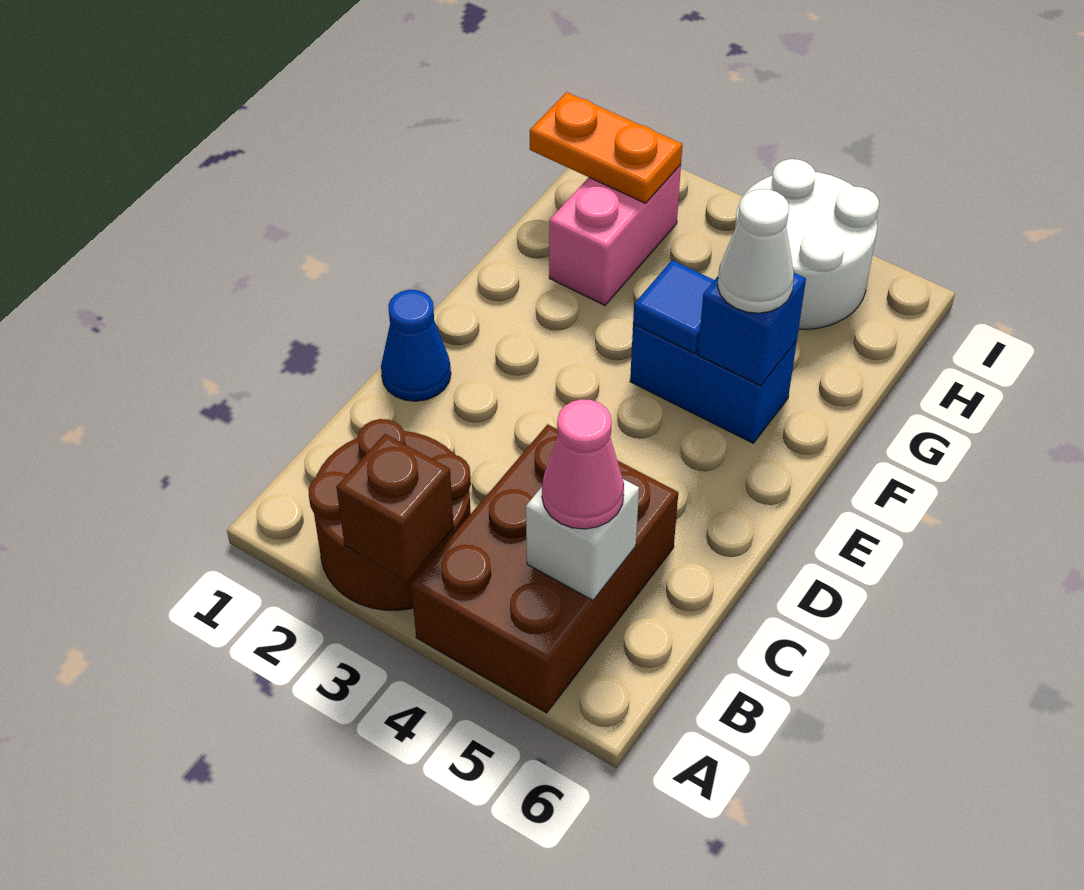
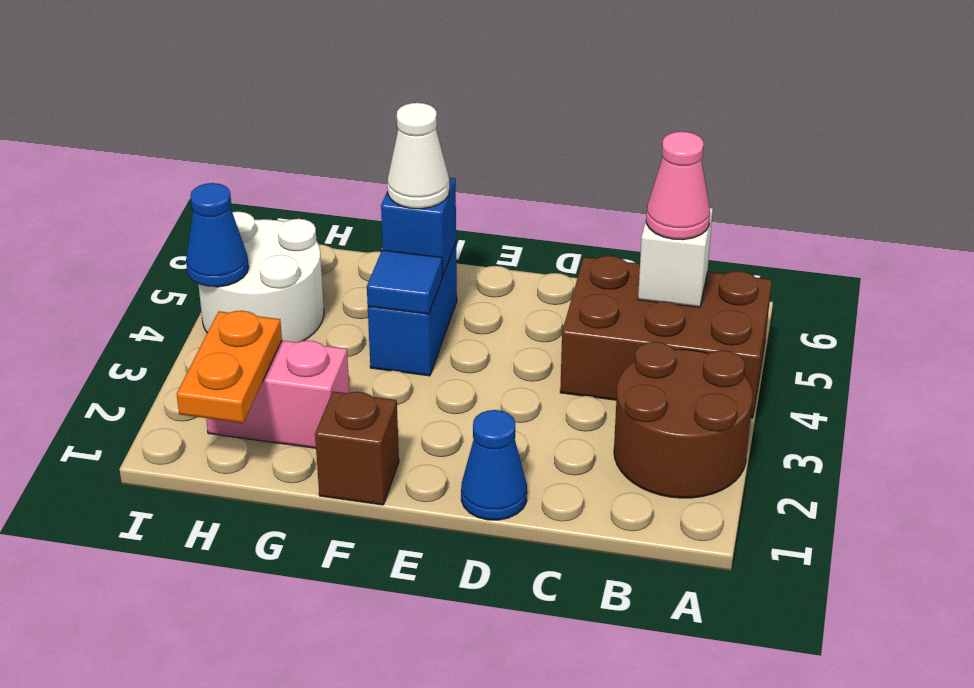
brown 1x1 brick [336,434,454,581] -> brown 1x1 brick moved to [315,392,399,505]
none -> blue 1x1 cone [186,183,249,287]

